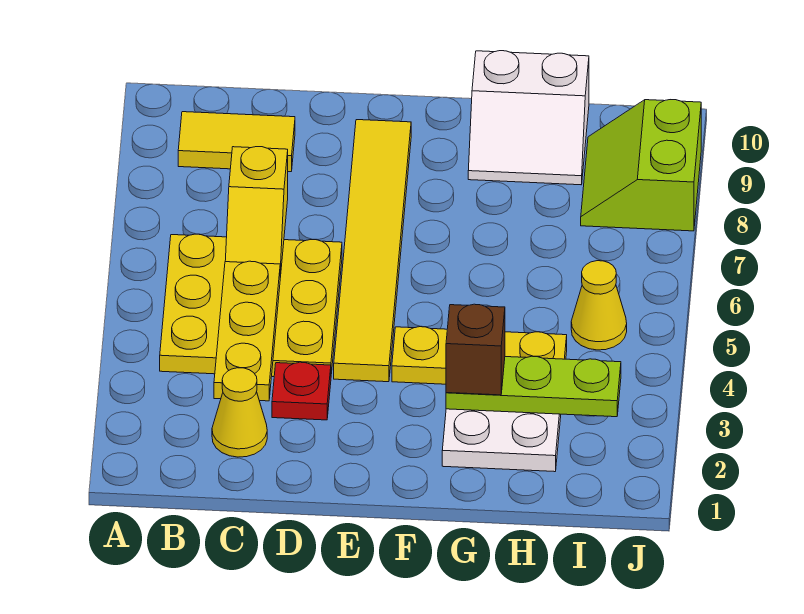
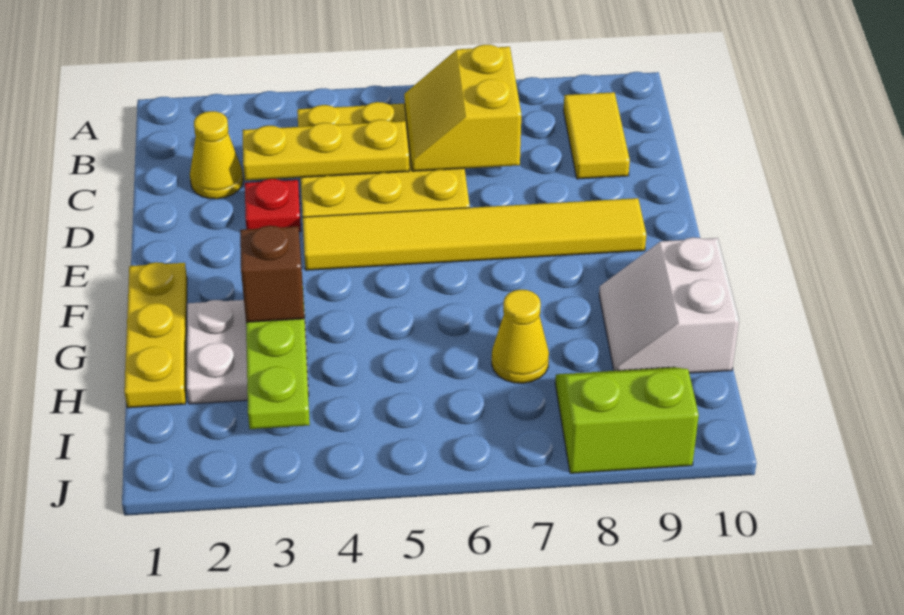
yellow 1x2 slope [225,147,288,277] -> yellow 2x2 slope [404,45,521,171]
yellow 1x3 plate [392,327,567,384] -> yellow 1x3 plate moved to [124,262,187,408]
yellow 1x1 cone [571,261,627,350] -> yellow 1x1 cone moved to [492,290,549,383]

